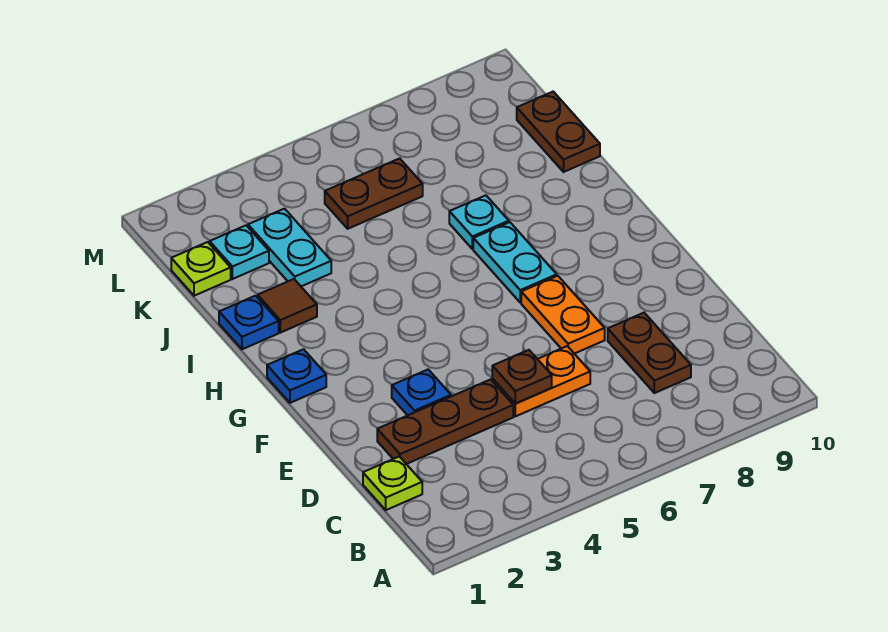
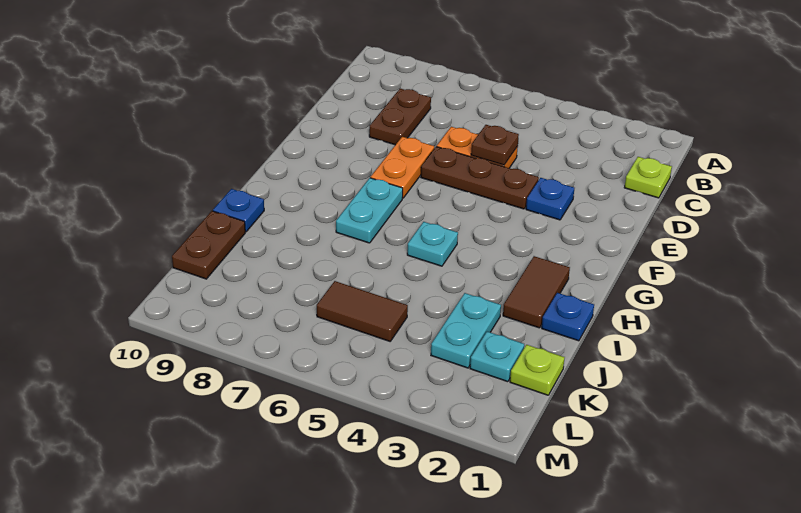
brown 1x3 plate [377,380,513,464] -> brown 1x3 plate moved to [421,147,539,209]
blue 1x1 plate [267,349,326,403] -> blue 1x1 plate moved to [213,189,264,232]
brown 1x1 tile [258,279,317,333] -> brown 1x2 tile [503,256,570,328]
cyan 1x1 plate [449,195,509,249] -> cyan 1x1 plate moved to [407,222,458,266]
brown 1x2 plate [325,158,423,229] -> brown 1x2 tile [317,281,408,341]

